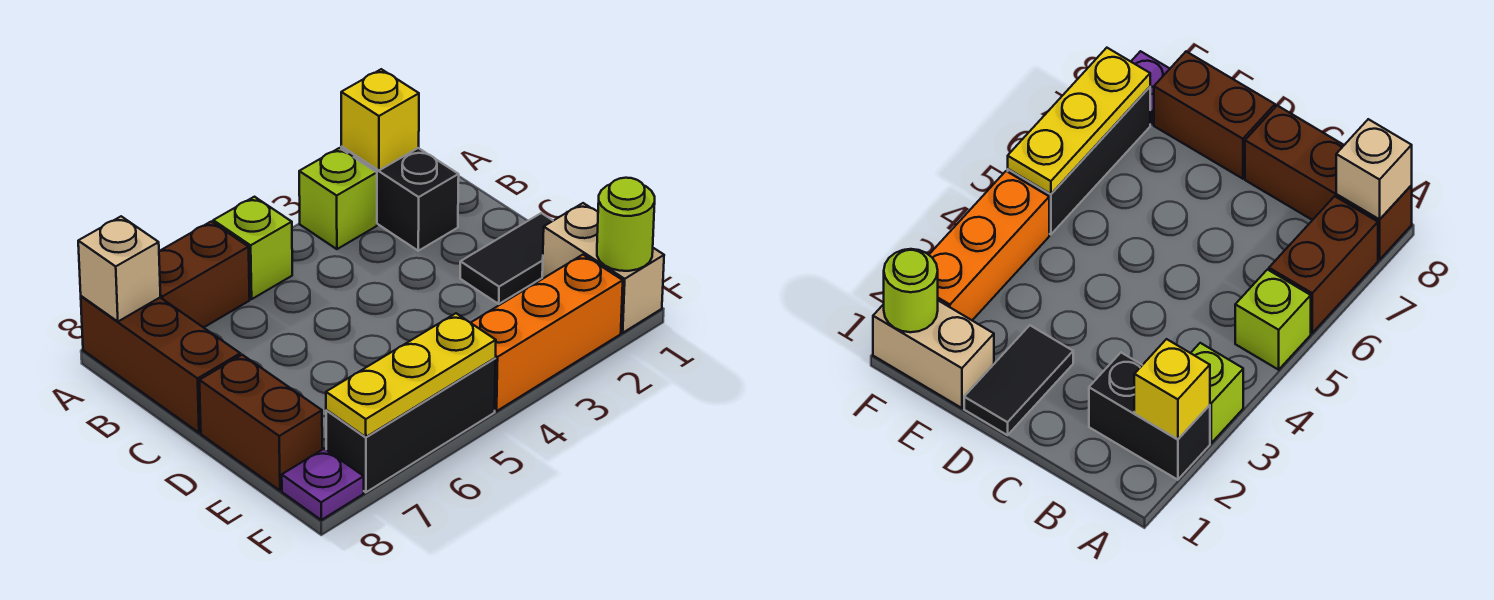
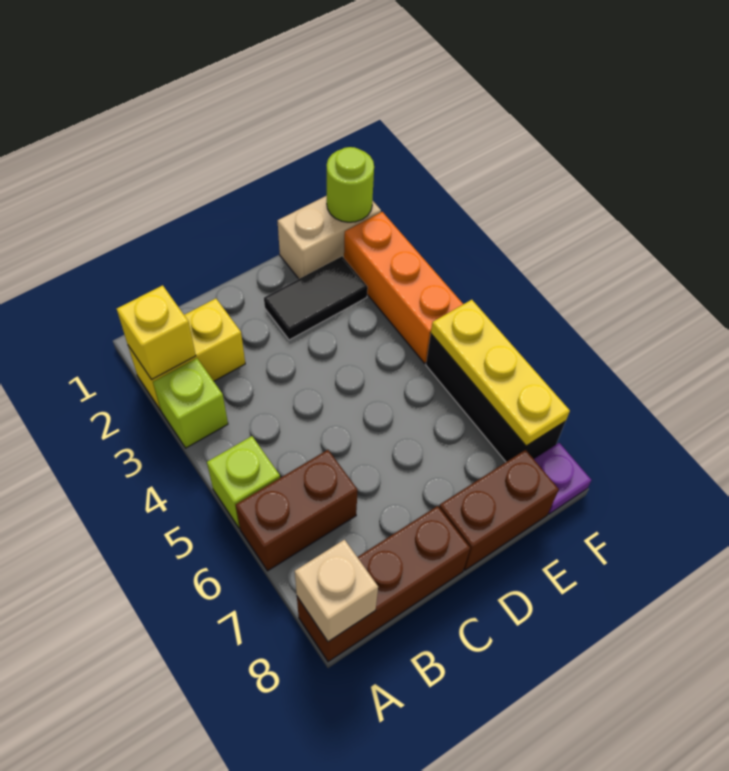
black 1x2 brick [341,147,459,251] -> yellow 1x2 brick [128,298,245,410]
brown 1x2 brick [159,222,250,328] -> brown 1x2 brick turned to [236,450,358,571]
black 1x2 tile [460,213,553,304] -> black 1x2 tile turned to [264,256,368,340]

